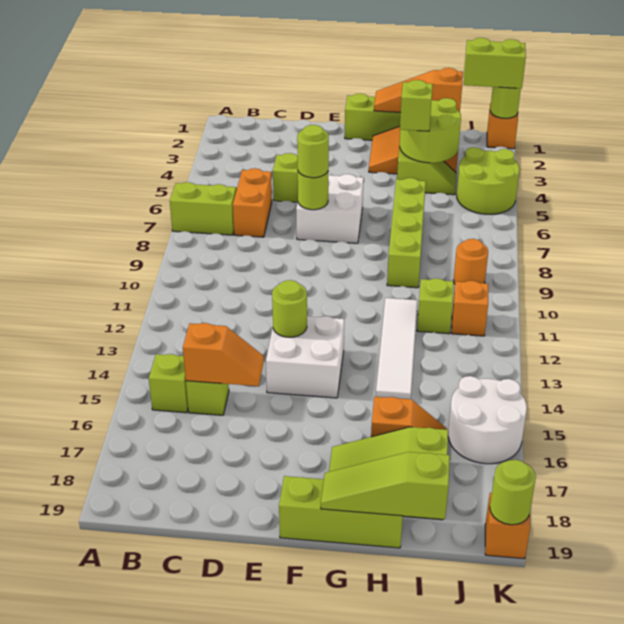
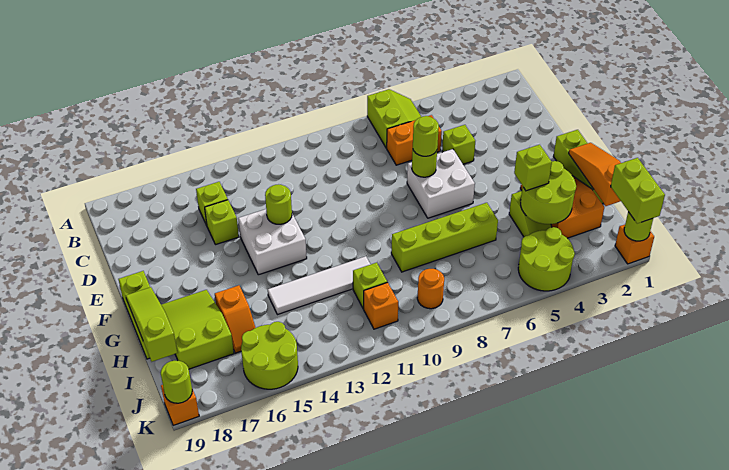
lime 1x1 brick [149,354,188,413] -> lime 1x1 brick moved to [205,200,239,245]
orange 1x2 slope [183,323,264,386] -> none
white 2x2 round brick [448,376,527,464] -> lime 2x2 round brick [241,322,298,389]

